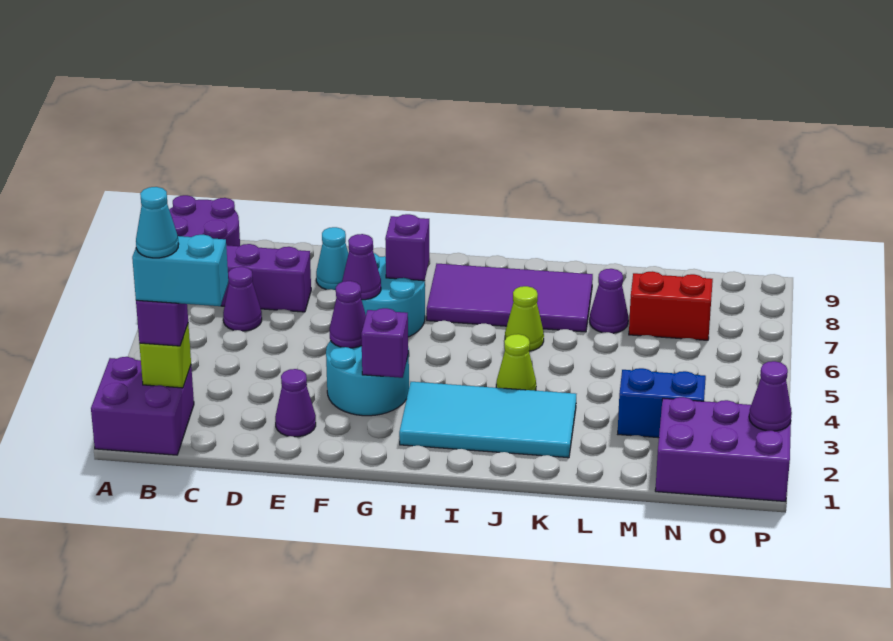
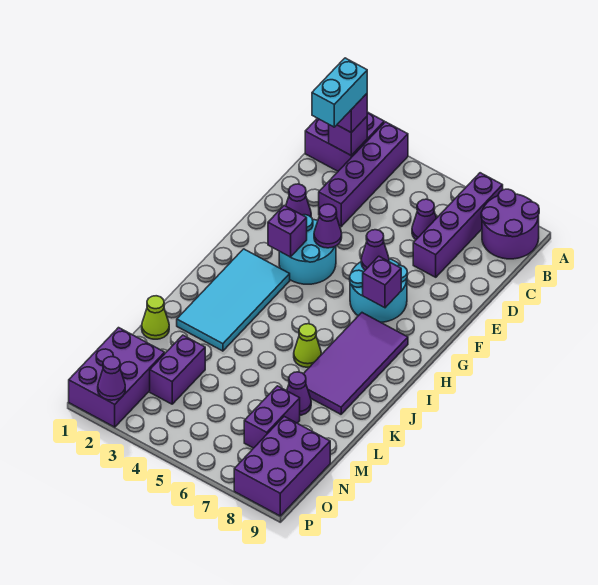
none -> purple 1x4 brick [319,122,408,227]
lime 1x1 brick [139,324,191,388] -> purple 1x1 brick [329,117,367,155]
cyan 1x1 cone [136,187,179,258] -> none
cyan 1x1 cone [316,227,348,290] -> none
lime 1x1 cone [496,334,536,391] -> lime 1x1 cone moved to [142,296,169,339]
blue 1x2 brick [618,368,706,438] -> purple 1x2 brick [150,335,205,404]
red 1x2 brick [629,271,713,340] -> purple 1x2 brick [244,386,300,448]
none -> purple 2x3 brick [234,416,330,516]

